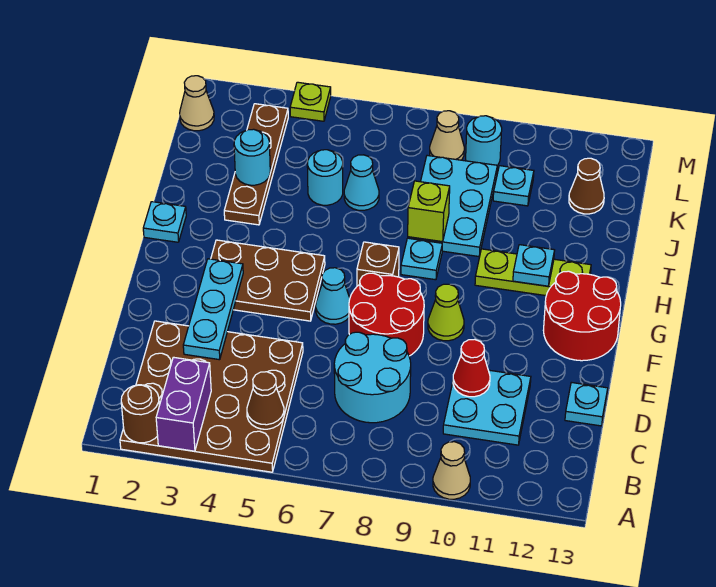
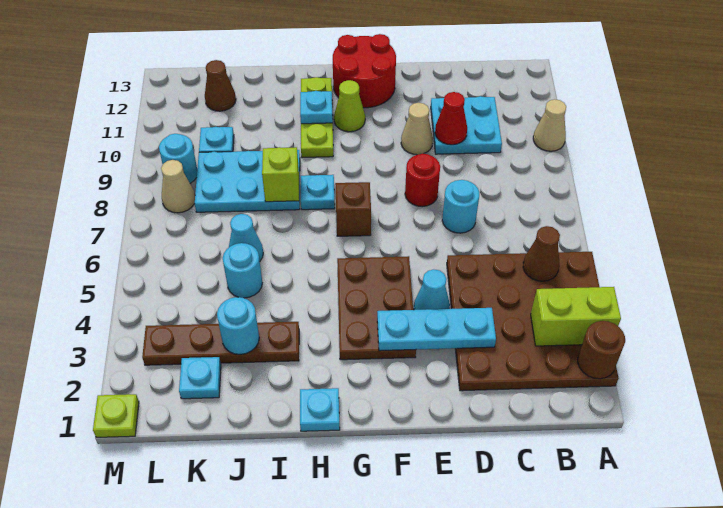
purple 1x2 brick [156,357,211,451] -> lime 1x2 brick [531,287,621,346]
cyan 2x2 round brick [334,332,411,423] -> cyan 1x1 round brick [442,180,479,233]
cyan 1x1 plate [565,382,608,426] -> cyan 1x1 plate moved to [179,357,221,399]
red 2x2 round brick [349,273,424,356] -> red 1x1 round brick [405,154,440,207]
cyan 1x1 cone [316,268,350,324] -> cyan 1x1 cone moved to [414,269,450,310]
lime 1x1 cone [428,284,464,341] -> lime 1x1 cone moved to [334,80,365,132]
tan 1x1 cone [180,76,214,131] -> tan 1x1 cone moved to [401,103,433,155]
lime 1x1 plate [290,82,331,121] -> lime 1x1 plate moved to [93,394,139,437]

